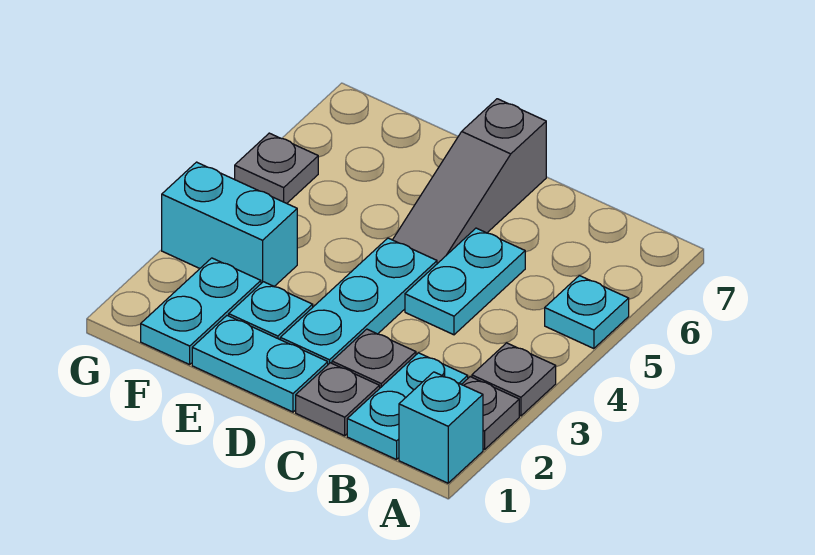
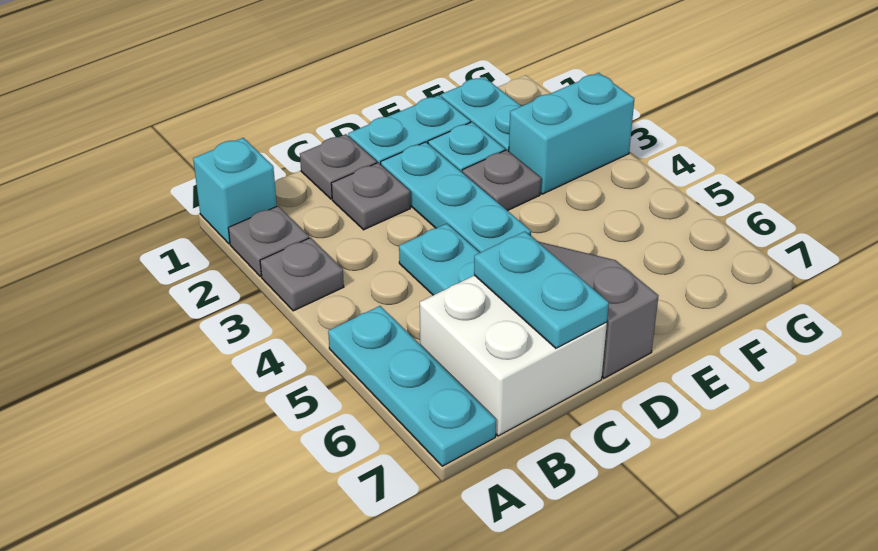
cyan 1x1 plate [545,276,629,349] -> cyan 1x3 plate [328,306,496,466]
cyan 1x2 plate [347,353,468,460] -> cyan 1x2 plate moved to [474,231,609,348]
none -> white 2x2 brick [420,275,607,436]
grey 1x1 plate [235,133,318,203] -> grey 1x1 plate moved to [462,150,541,211]

